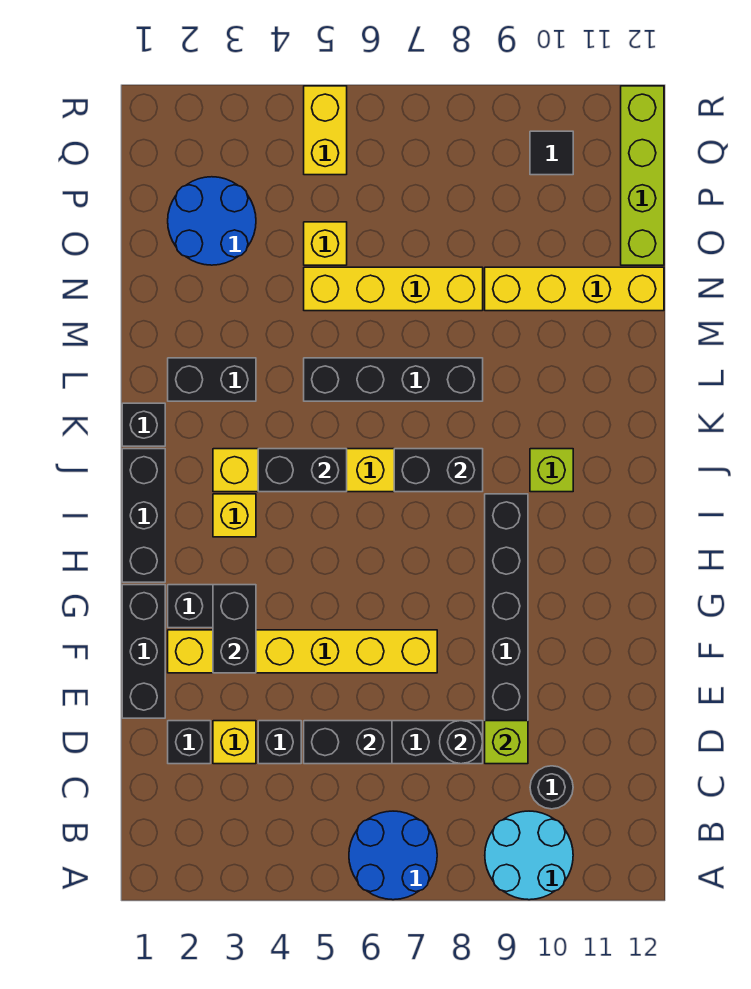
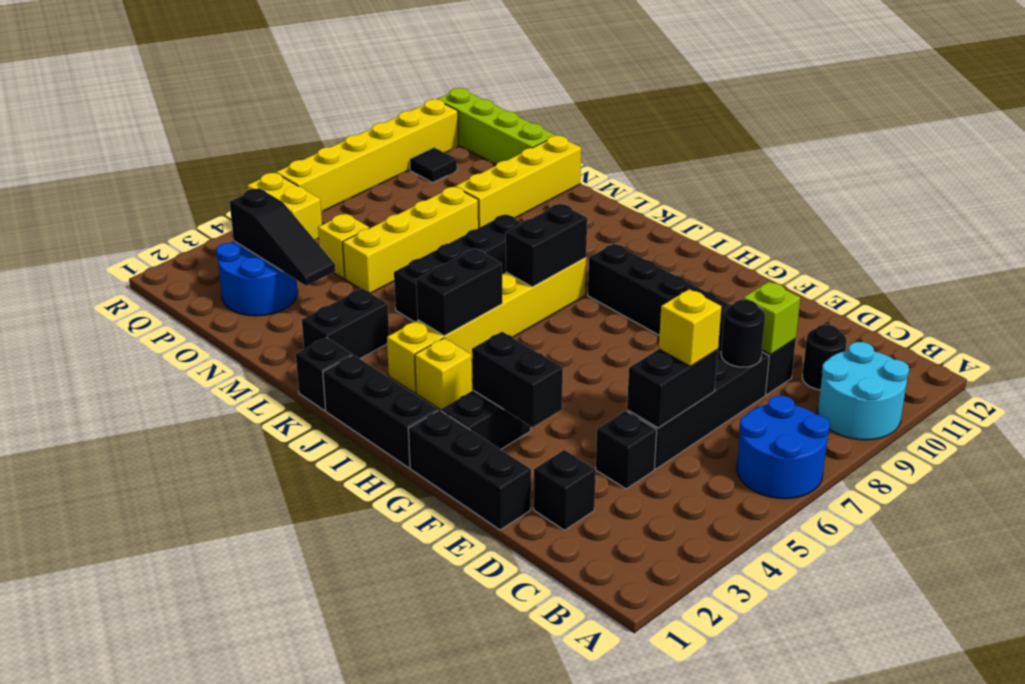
yellow 1x1 brick [213,721,256,764] -> yellow 1x1 brick moved to [659,289,721,366]
yellow 1x6 brick [168,630,437,673] -> yellow 1x6 brick moved to [276,99,458,212]
lime 1x1 brick [530,449,573,492] -> none
none -> black 1x3 slope [230,188,335,286]

